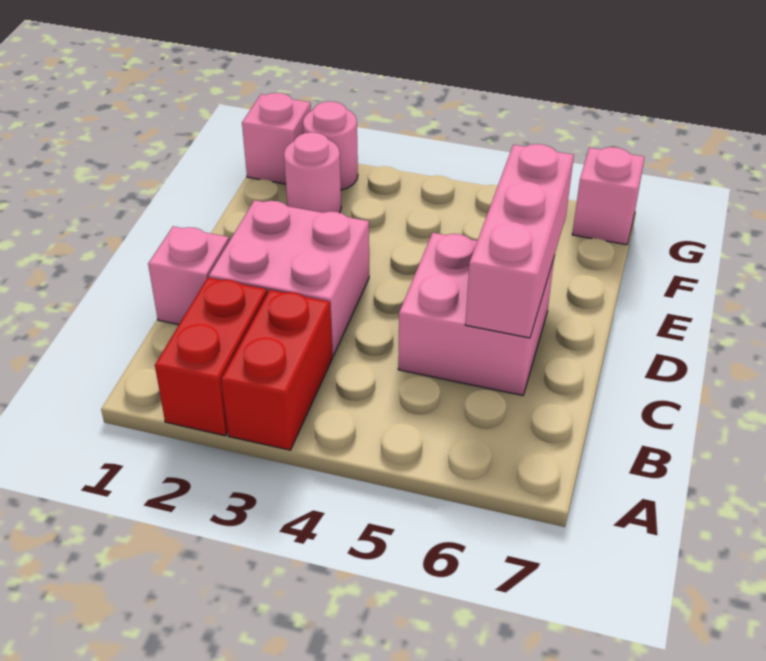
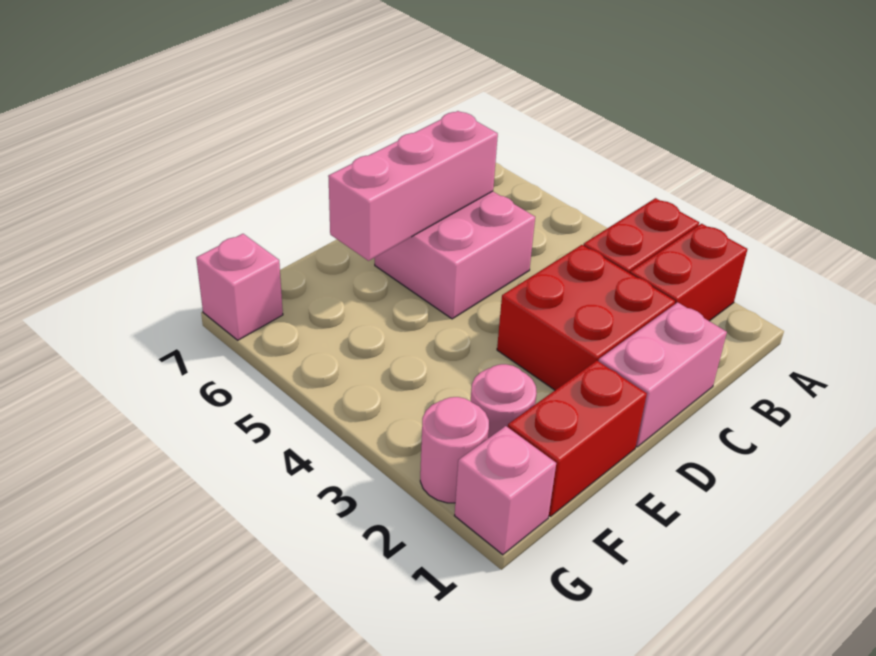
pink 1x1 brick [148,226,229,325] -> pink 1x2 brick [599,302,727,447]
pink 2x2 brick [209,200,369,356] -> red 2x2 brick [497,245,675,390]
none -> red 1x2 brick [508,361,647,516]

